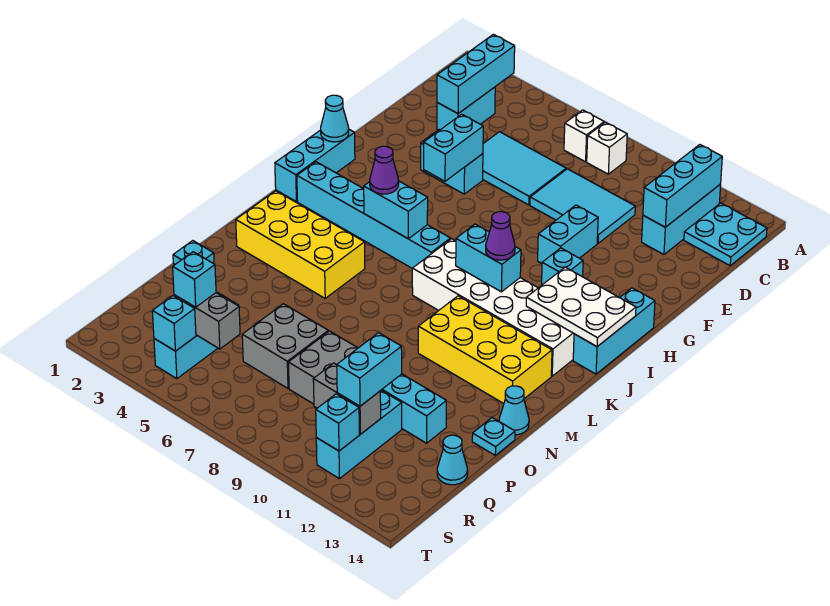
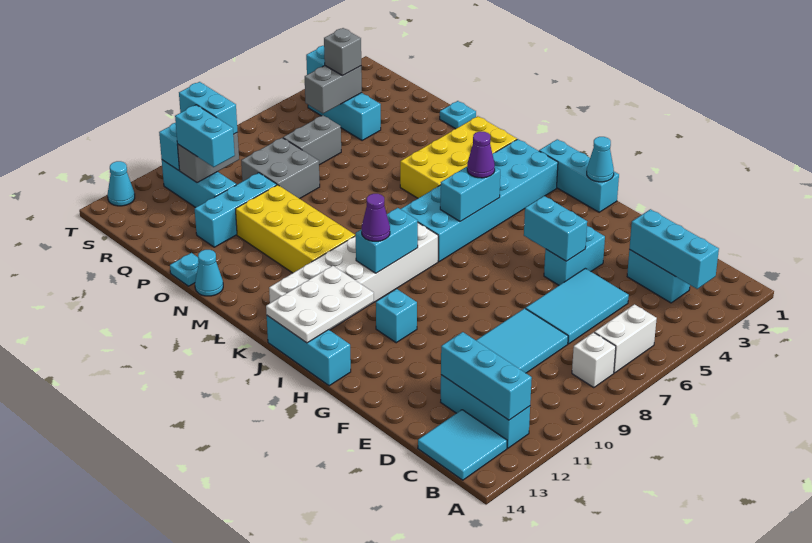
white 1x1 brick [564,110,604,162] -> white 1x2 brick [594,304,657,373]
cyan 2x2 plate [684,203,767,266] -> cyan 2x2 tile [418,410,507,480]
cyan 1x2 brick [538,205,598,263] -> cyan 1x2 brick moved to [179,82,238,134]
cyan 1x6 brick [297,162,450,268] -> cyan 2x6 brick [401,139,558,262]
yellow 2x4 brick [418,296,552,404] -> yellow 2x4 brick turned to [236,185,355,273]
grey 2x2 brick [242,304,328,388] -> grey 1x2 brick [283,115,341,165]
cyan 1x1 cone [437,435,468,485] -> cyan 1x1 cone moved to [108,161,135,206]
cyan 1x1 brick [173,252,216,307] -> grey 1x1 brick [324,28,361,76]

